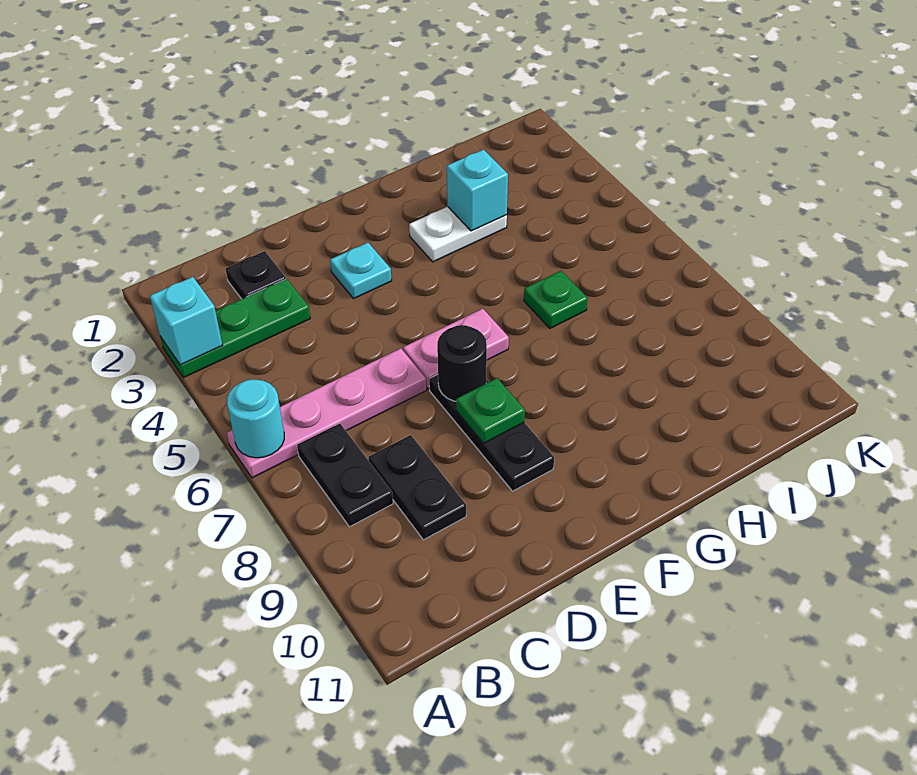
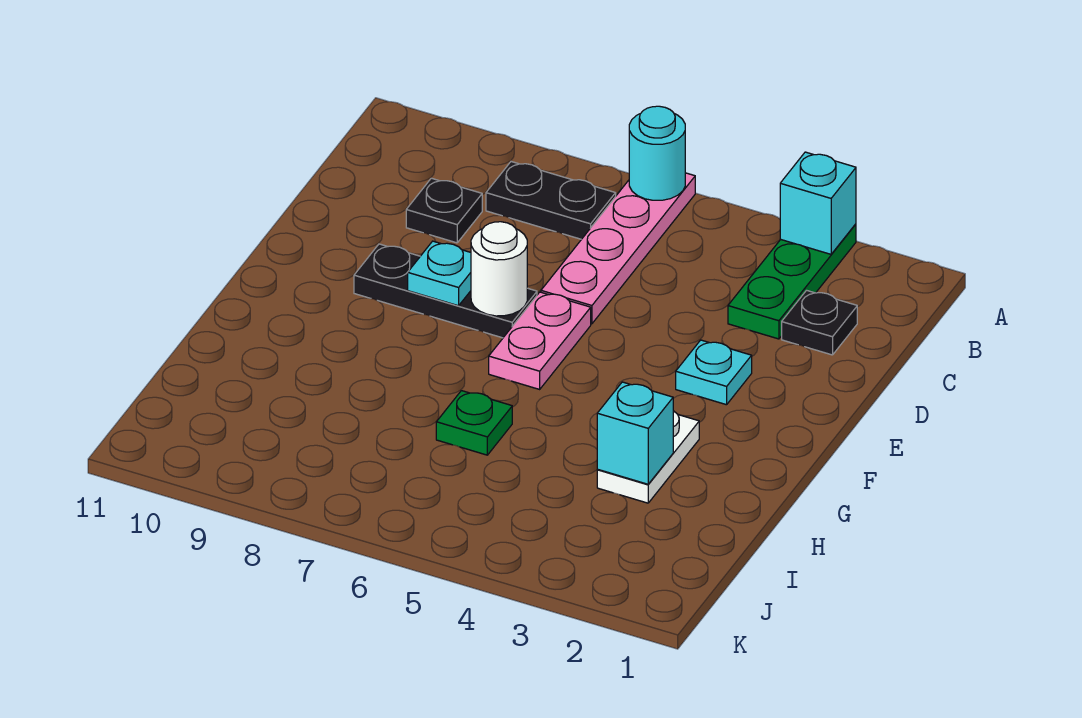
black 1x2 plate [368,435,466,540] -> black 1x1 plate [406,178,482,243]
black 1x1 round brick [437,325,487,401] -> white 1x1 round brick [471,222,527,316]
green 1x1 plate [456,378,525,443] -> cyan 1x1 plate [408,241,471,306]

